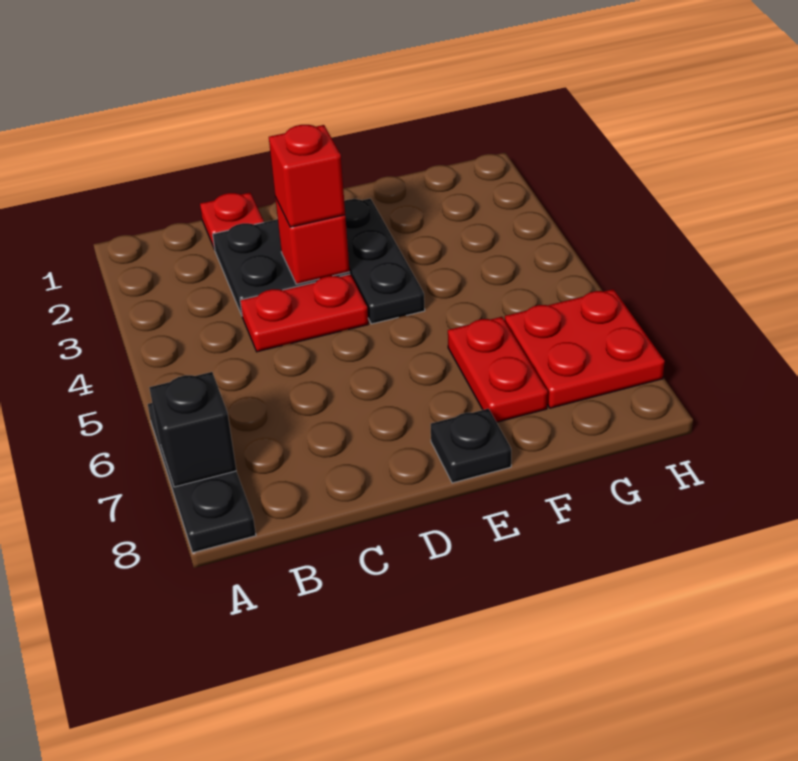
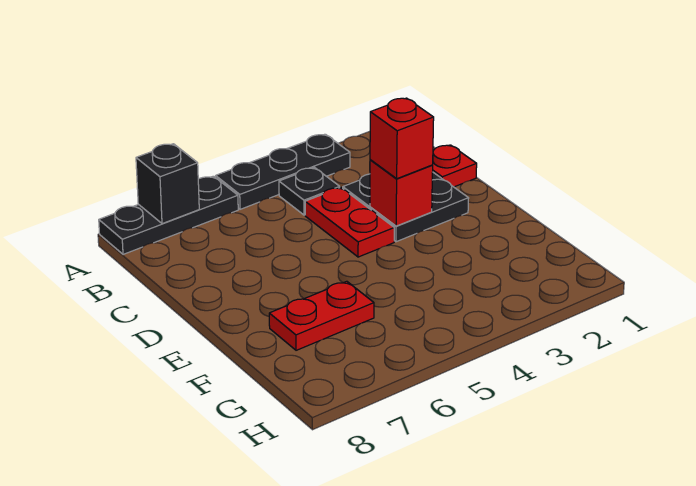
black 1x3 plate [344,199,425,324] -> black 1x3 plate moved to [216,134,350,209]
black 1x1 plate [431,409,511,483] -> black 1x1 plate moved to [279,168,340,215]
red 2x2 plate [505,289,665,408] -> none

